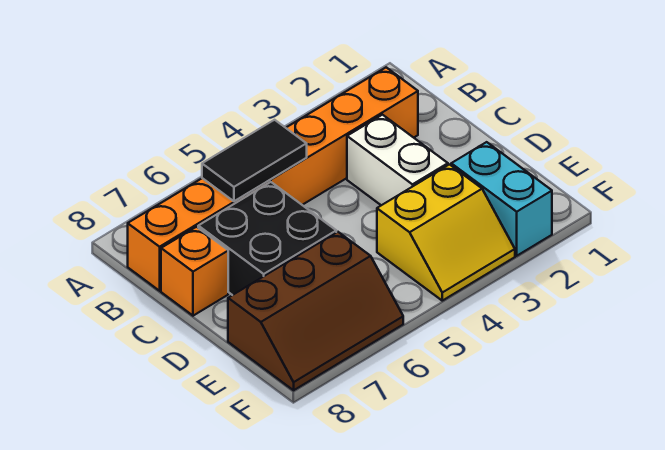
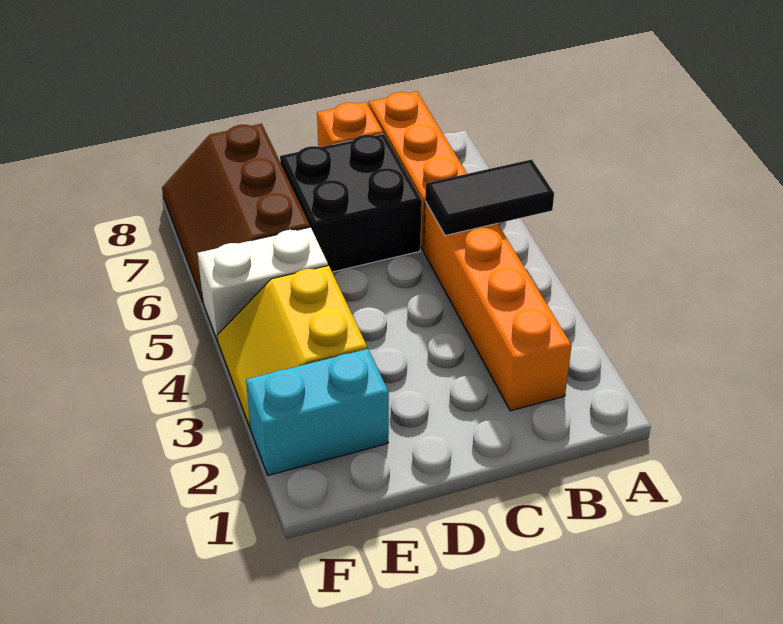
black 1x2 tile [202,120,307,201] -> black 1x2 tile turned to [425,159,554,236]
white 1x2 brick [347,115,448,205] -> white 1x2 brick moved to [198,227,328,341]

